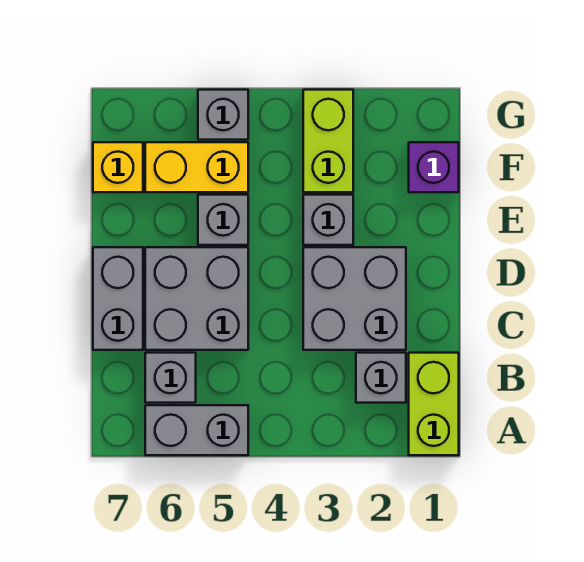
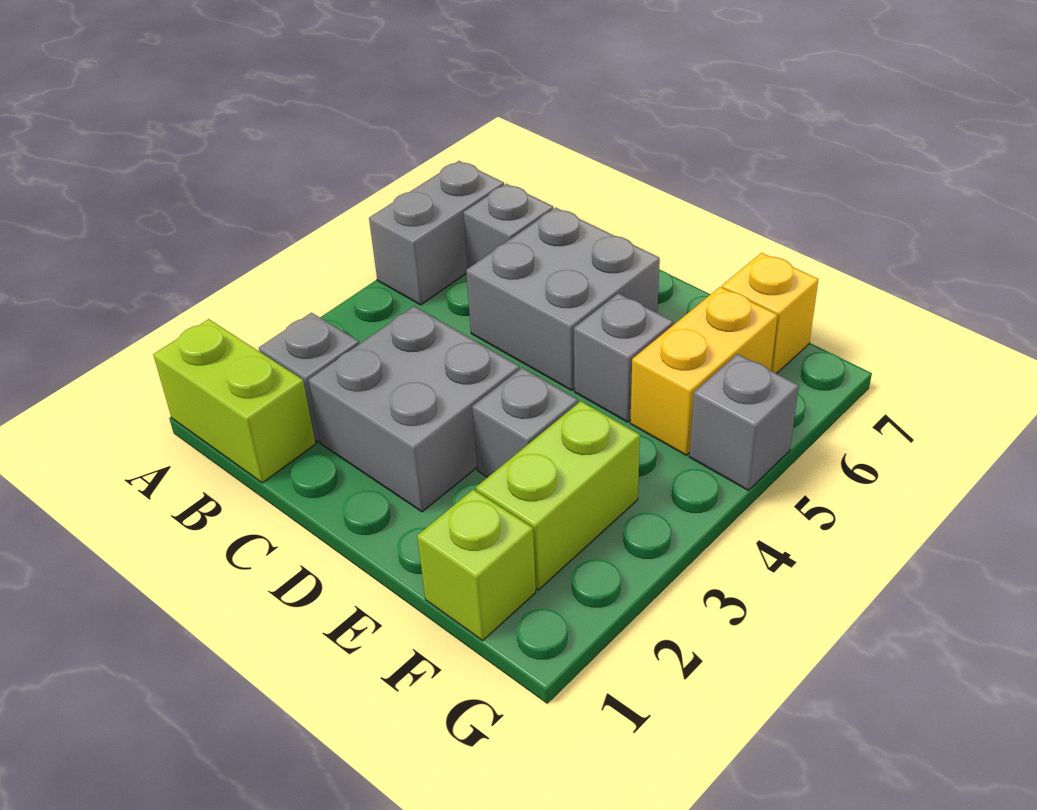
grey 1x2 brick [93,247,143,350] -> none
purple 1x1 brick [409,142,459,192] -> lime 1x1 brick [417,489,536,641]
lime 1x2 brick [303,90,353,192] -> lime 1x2 brick turned to [476,401,640,590]

